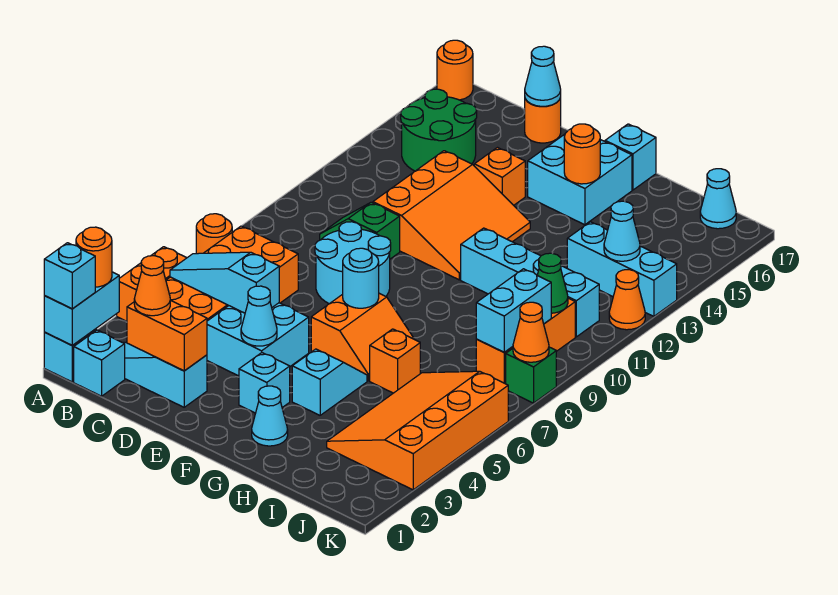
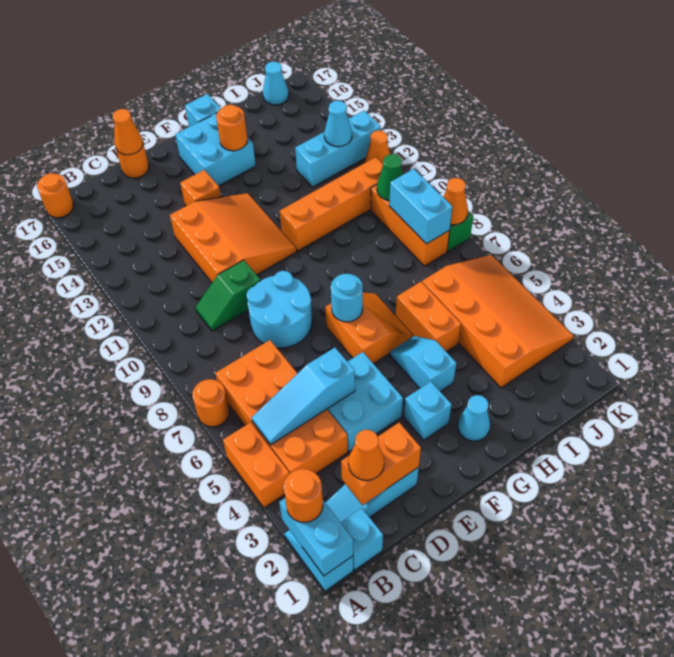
cyan 1x1 brick [44,243,95,309] -> none
green 2x2 round brick [401,89,477,171] -> none
cyan 1x1 cone [525,46,561,106] -> orange 1x1 cone [113,109,143,155]
cyan 1x1 cone [241,286,277,346] -> none
cyan 1x4 brick [461,228,599,337] -> orange 1x4 brick [280,157,383,251]
orange 1x1 brick [370,329,420,393] -> orange 1x2 brick [396,282,461,352]
orange 3x4 slope [327,371,508,490] -> orange 3x4 slope turned to [422,255,574,388]

